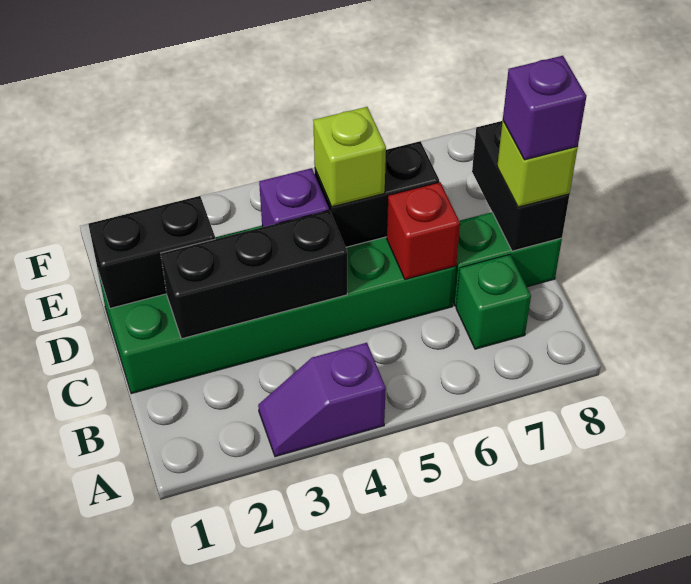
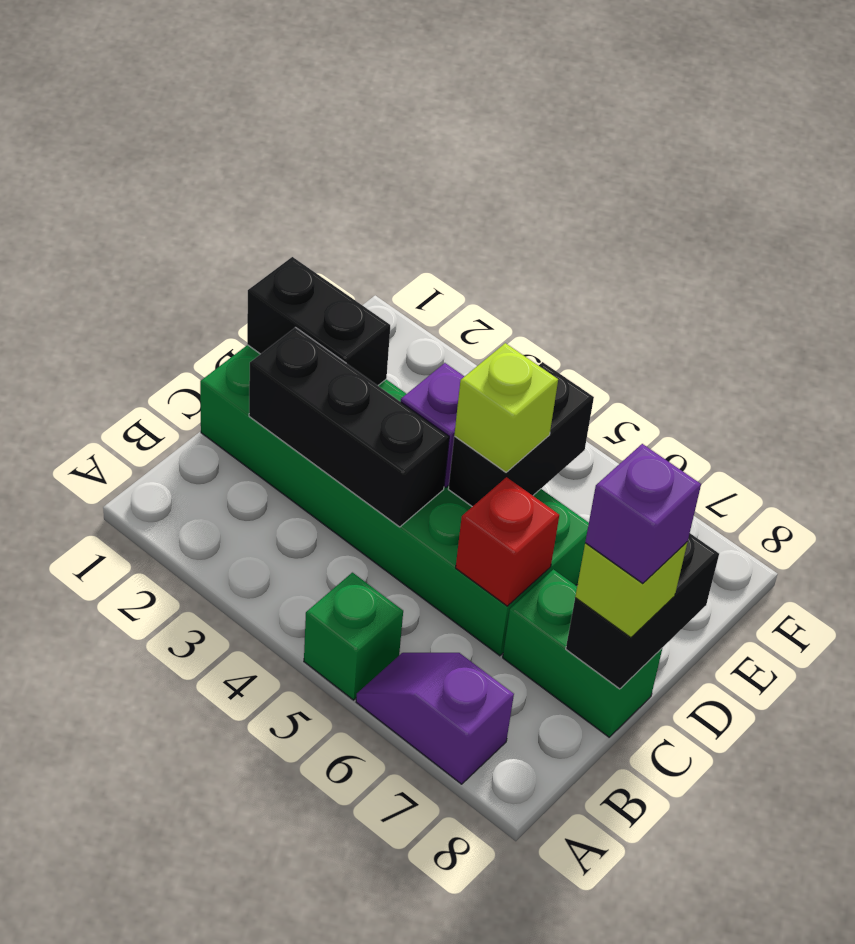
purple 1x2 slope [258,343,386,457] -> purple 1x2 slope moved to [356,653,514,784]
green 1x1 brick [456,255,531,349] -> green 1x1 brick moved to [304,573,403,700]
black 1x2 brick [315,141,439,247] -> black 1x2 brick turned to [448,362,594,507]

